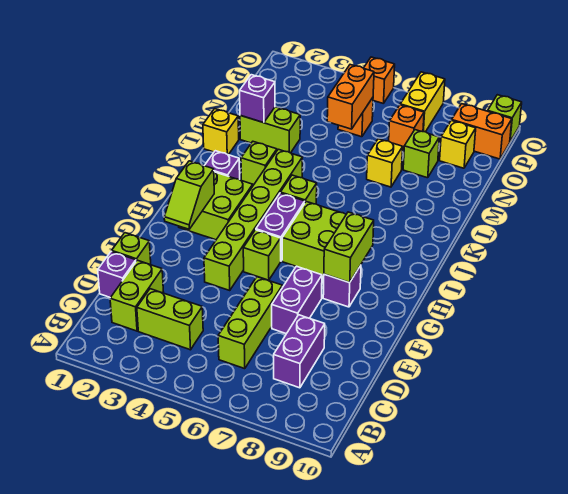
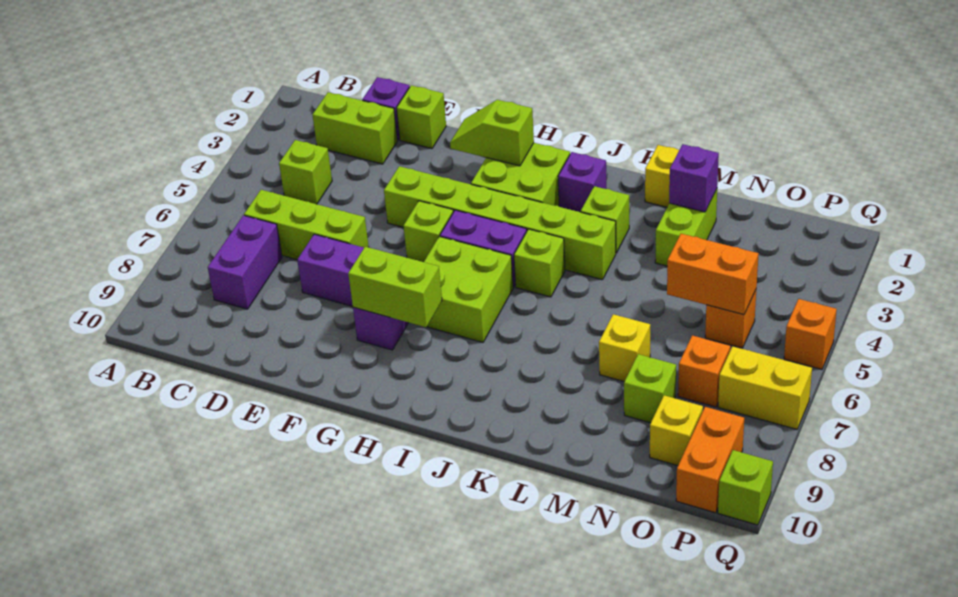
lime 1x2 brick [137,289,203,350] -> lime 1x1 brick [279,140,332,204]
purple 1x2 brick [274,315,325,388] -> purple 1x2 brick turned to [208,215,282,309]

